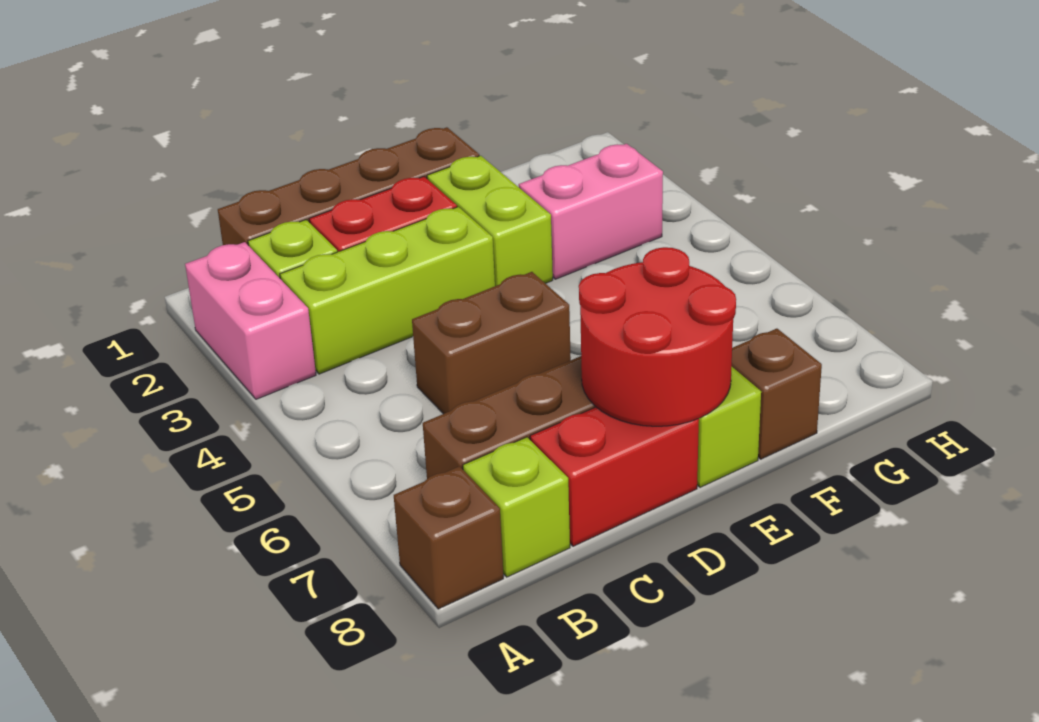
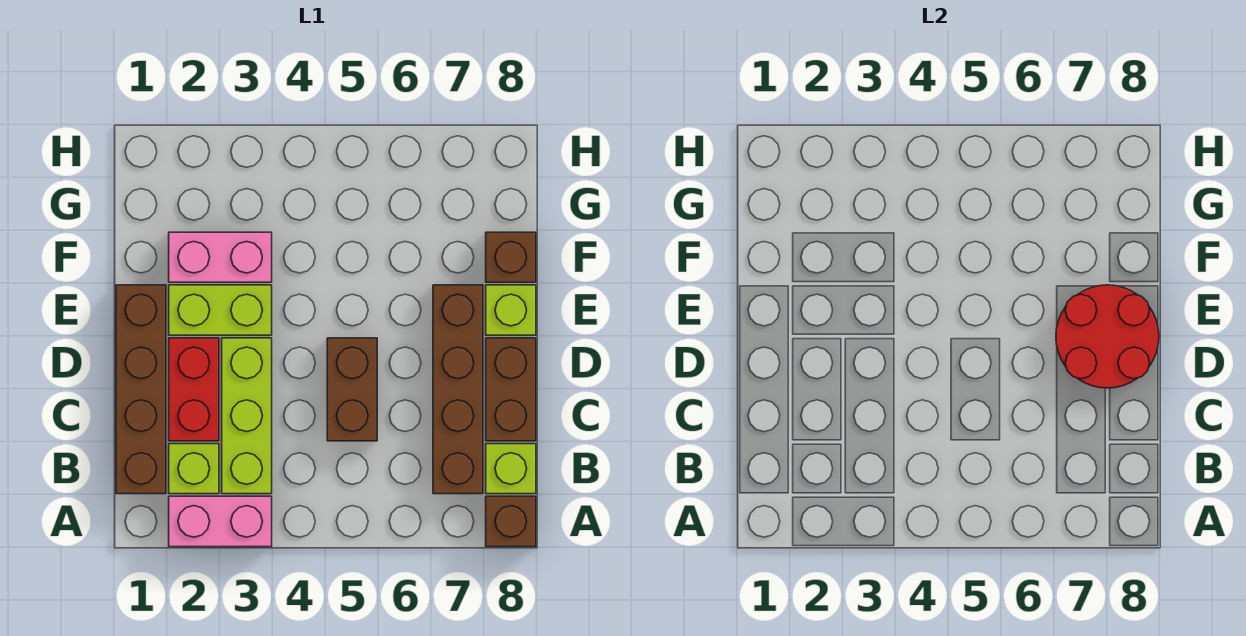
red 1x2 brick [530,407,699,546] -> brown 1x2 brick [486,338,536,441]
pink 1x2 brick [519,144,663,279] -> pink 1x2 brick turned to [169,232,272,282]

